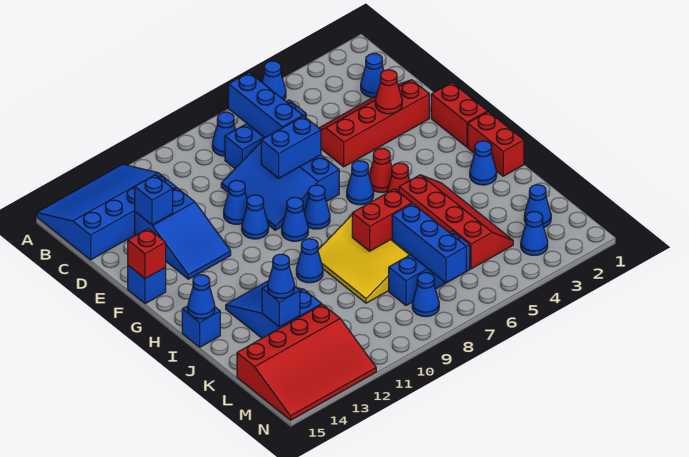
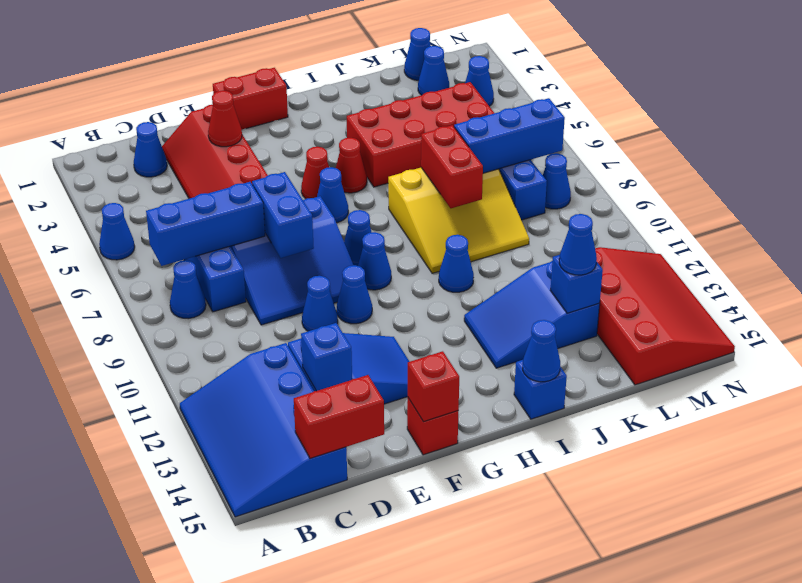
blue 1x1 brick [128,266,166,304] -> red 1x1 brick [407,398,458,455]
red 1x2 brick [468,112,524,176] -> red 1x2 brick moved to [294,375,384,459]
blue 1x1 cone [470,141,497,185] -> blue 1x1 cone moved to [404,28,431,80]
red 2x4 slope [399,175,513,269] -> red 2x4 brick [347,82,494,187]

